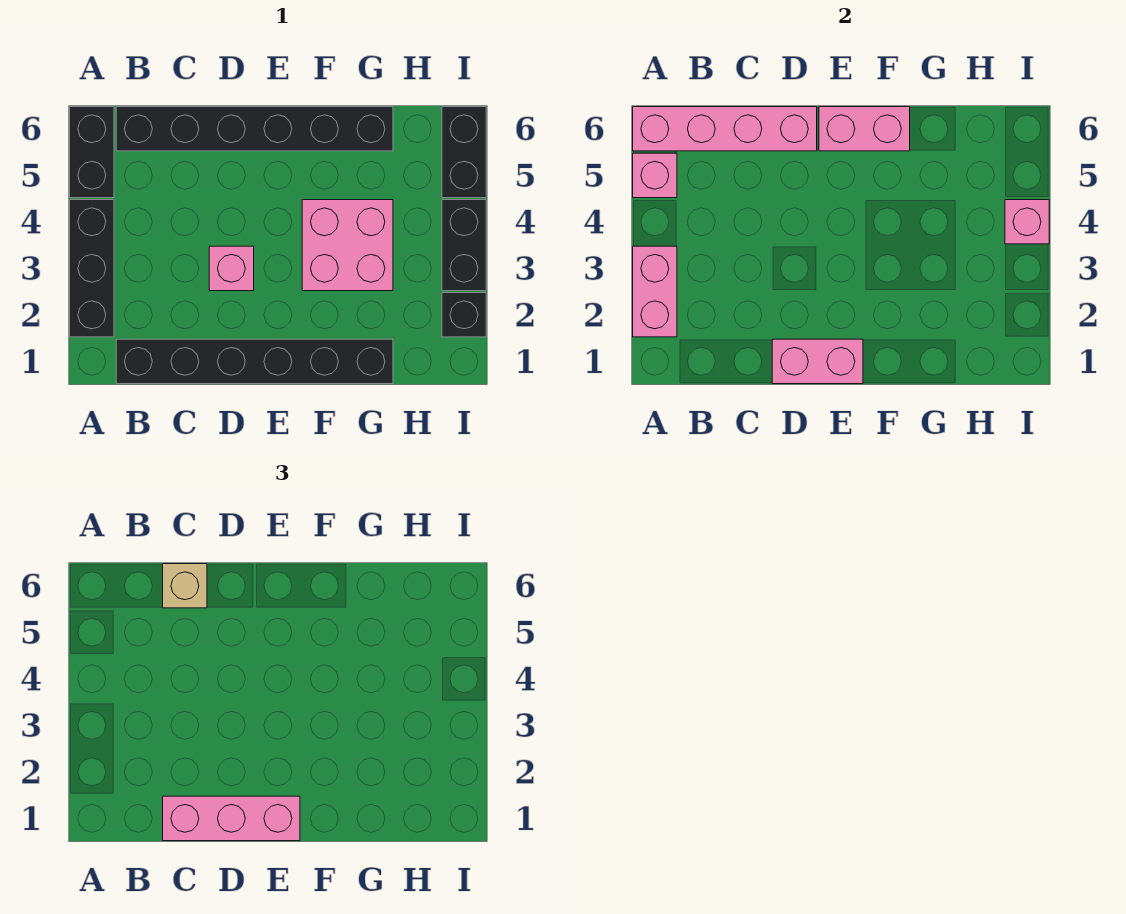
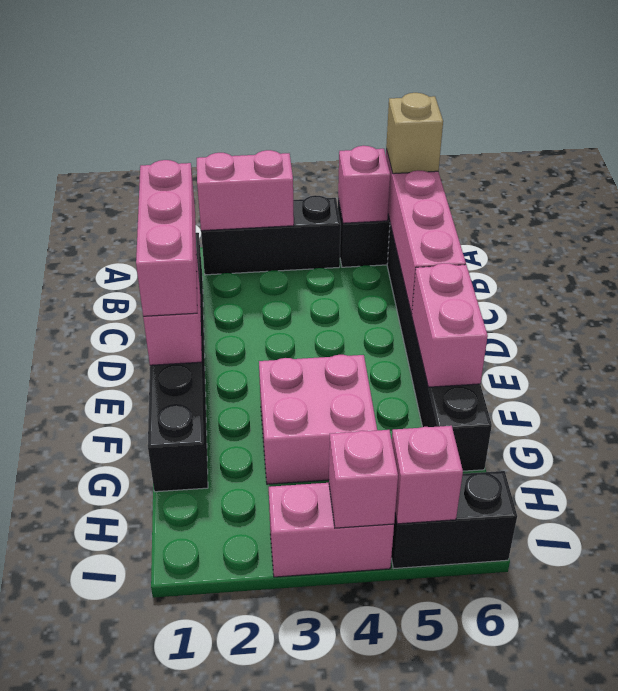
tan 1x1 brick [163,564,207,608] -> tan 1x1 brick moved to [386,93,443,174]
pink 1x1 brick [209,246,254,291] -> pink 1x1 brick moved to [392,426,463,524]
black 1x1 brick [442,293,486,337] -> none
black 1x2 brick [442,200,486,291] -> pink 1x2 brick [269,483,394,577]

